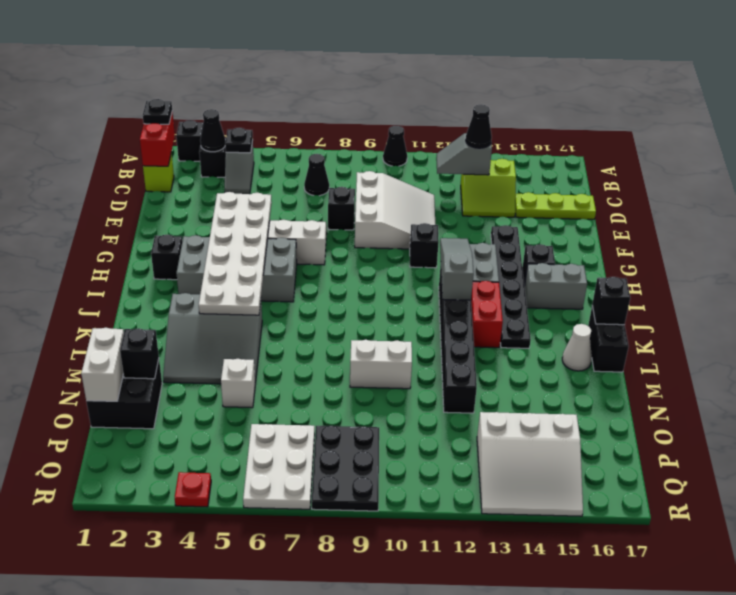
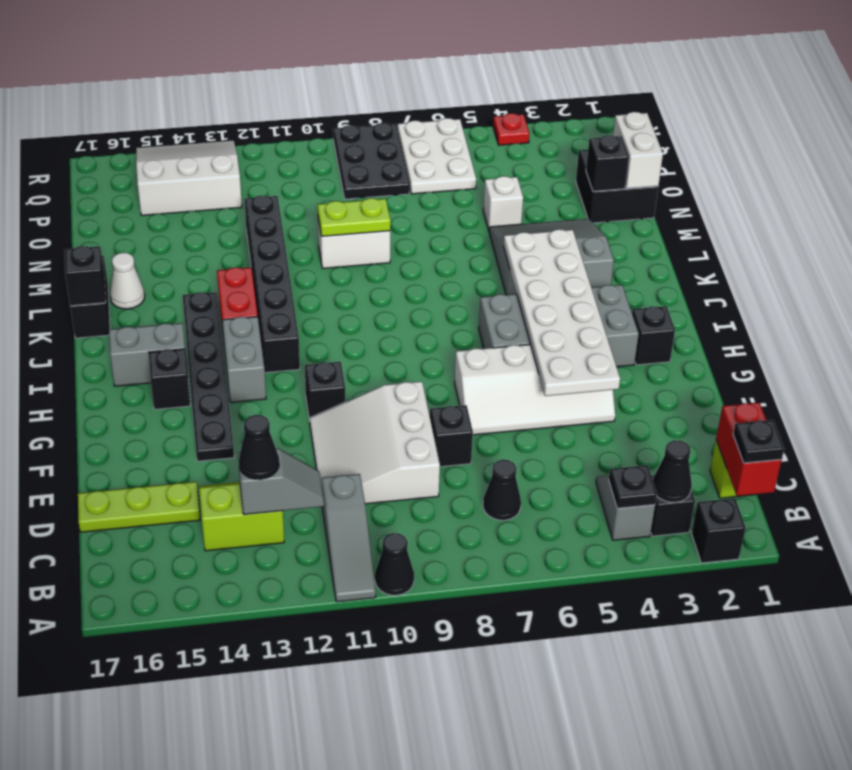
grey 1x3 slope [440,238,474,300] -> grey 1x3 slope moved to [322,474,376,602]
none -> lime 1x2 plate [318,198,391,236]

